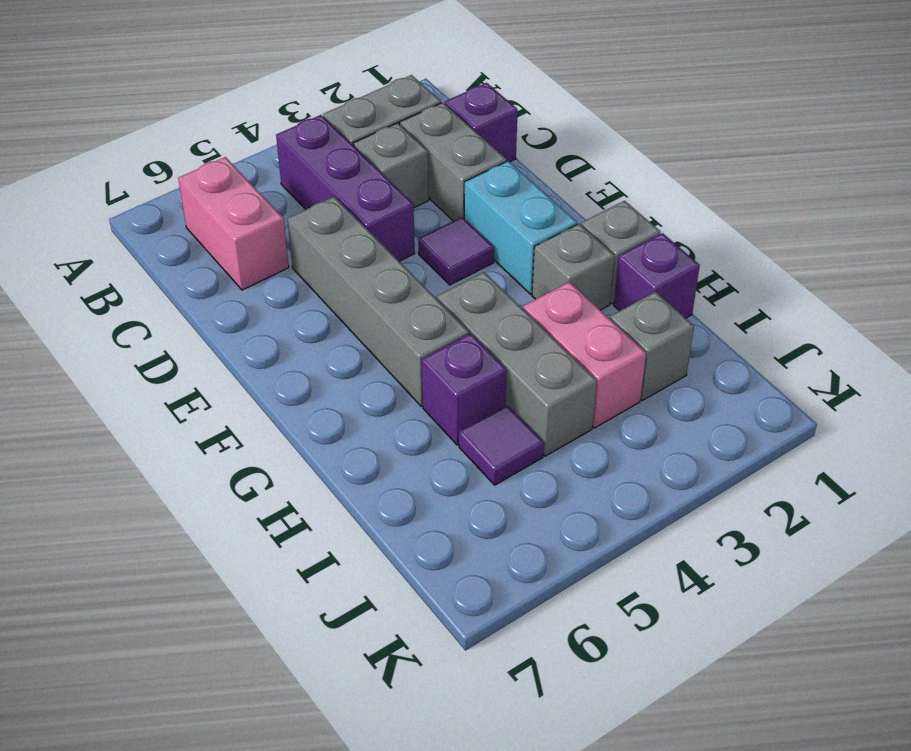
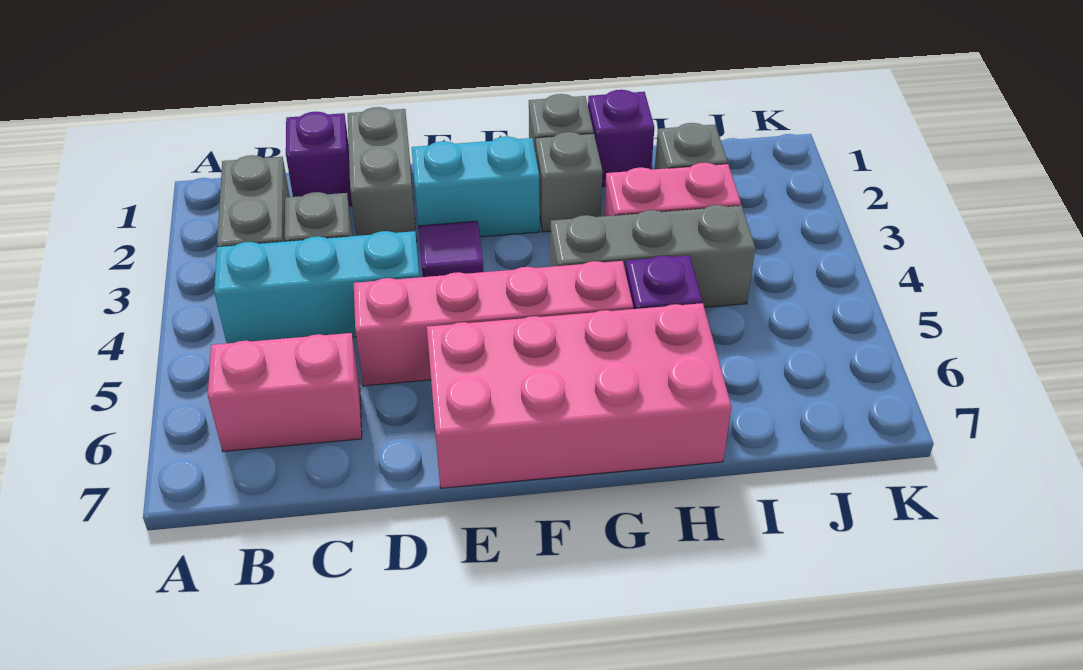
purple 1x3 brick [276,115,415,261] -> cyan 1x3 brick [214,231,419,343]
grey 1x2 brick [400,103,507,221] -> grey 1x2 brick turned to [348,107,417,242]
grey 1x4 brick [288,197,469,406] -> pink 1x4 brick [354,261,633,386]
none -> pink 2x4 brick [427,303,731,488]
purple 1x1 tile [459,405,544,485] -> none

